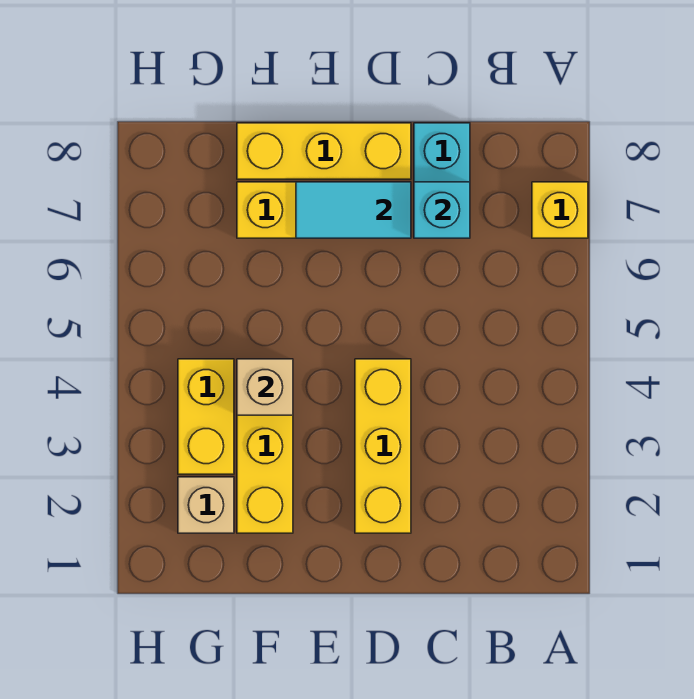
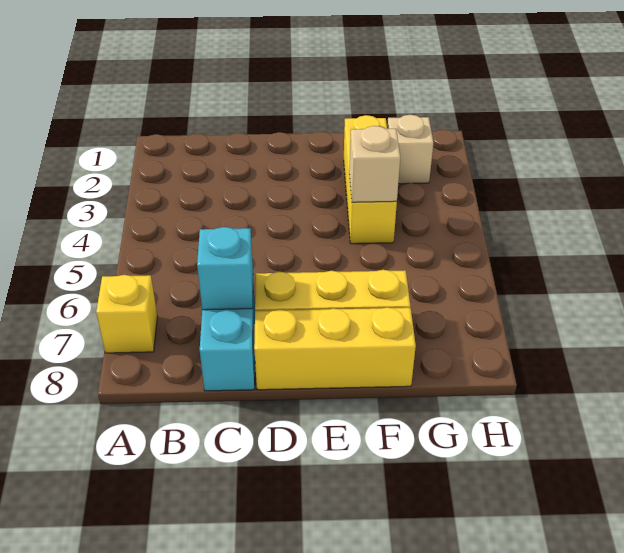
yellow 1x3 brick [355,359,411,533] -> none
cyan 1x2 tile [296,182,411,238] -> none
yellow 1x2 brick [178,359,234,474] -> none

